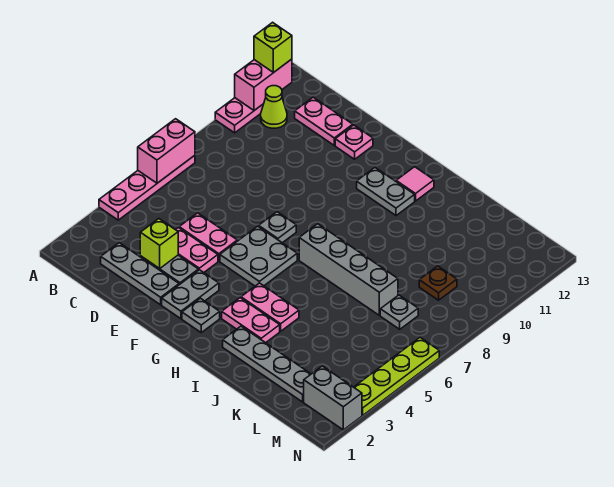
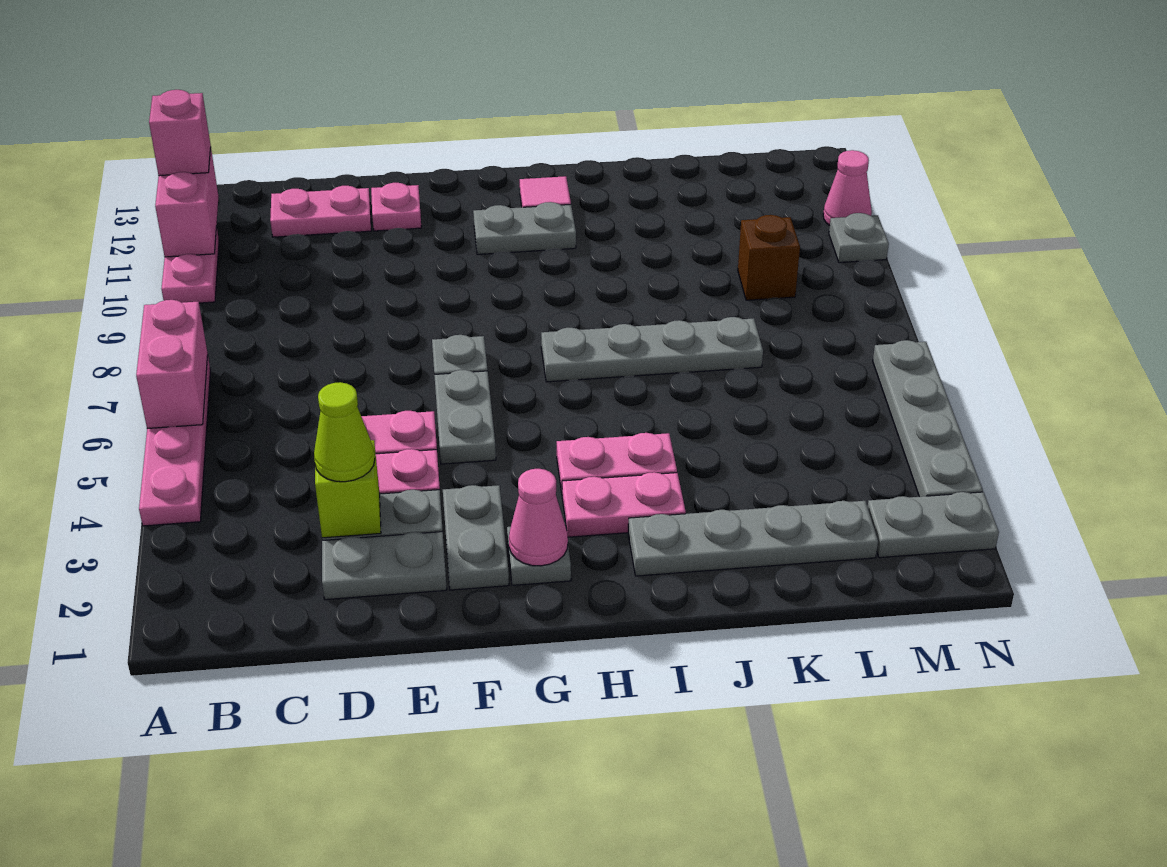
lime 1x1 brick [254,22,292,72] -> pink 1x1 brick [149,90,211,176]
lime 1x1 cone [261,86,287,128] -> lime 1x1 cone moved to [314,382,375,482]
grey 1x3 plate [101,243,179,305] -> grey 1x2 plate [322,532,447,600]
grey 2x2 plate [220,226,297,286] -> grey 1x2 plate [434,370,496,464]
none -> pink 1x1 cone [509,469,568,566]
grey 1x4 brick [299,224,398,315] -> grey 1x4 plate [541,317,763,382]
grey 1x1 plate [380,295,418,329] -> grey 1x1 plate moved to [829,213,889,263]
brown 1x1 plate [419,266,457,300] -> brown 1x1 brick [738,215,800,300]
grey 1x2 brick [304,366,362,430] -> grey 1x2 plate [868,492,999,558]
lime 1x4 plate [354,338,439,415] -> grey 1x4 plate [873,340,983,497]
none -> pink 1x1 cone [823,150,872,226]

